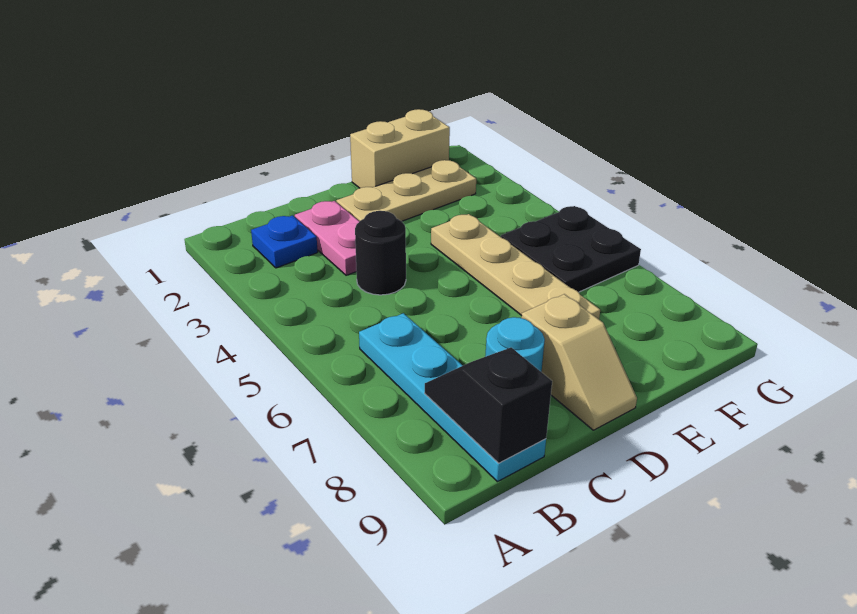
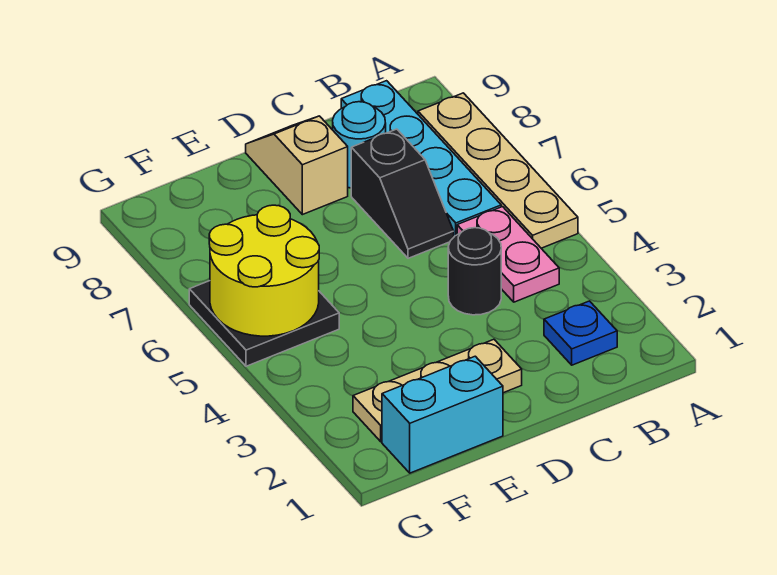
black 1x2 slope [425,348,552,463] -> black 1x2 slope moved to [351,129,454,258]
pink 1x2 plate [295,201,360,275] -> pink 1x2 plate moved to [457,207,559,302]
tan 1x2 brick [350,109,450,188] -> cyan 1x2 brick [382,356,503,473]
tan 1x4 plate [431,214,600,319] -> tan 1x4 plate moved to [418,93,578,248]
none -> yellow 2x2 round brick [209,205,319,336]

